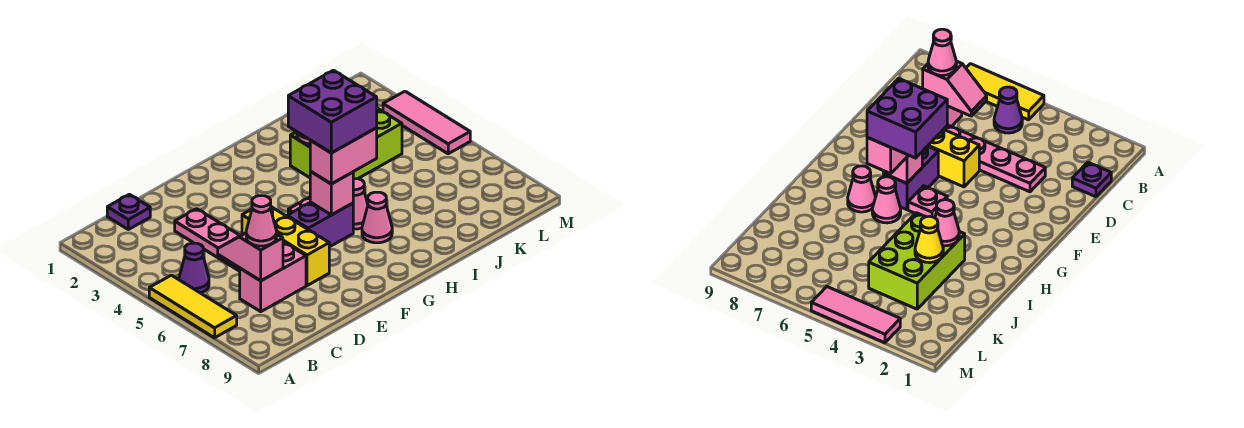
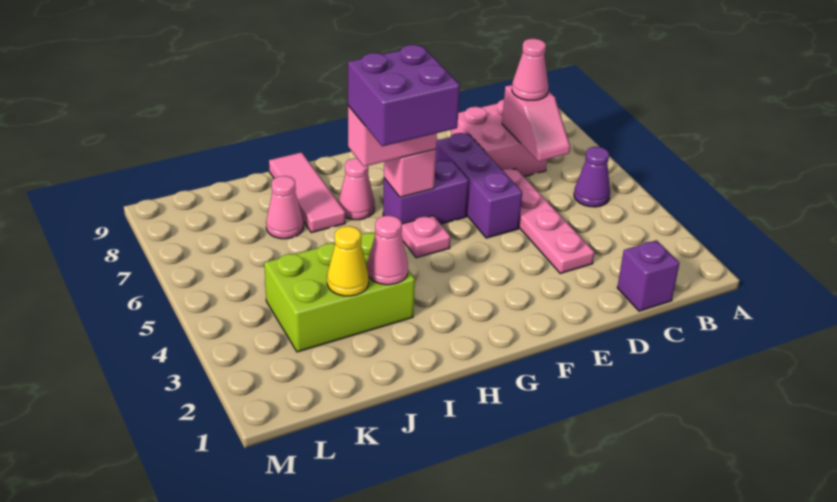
yellow 1x3 tile [149,275,237,338] -> none
purple 1x1 plate [107,194,150,229] -> purple 1x1 brick [617,240,679,311]
pink 1x2 brick [240,243,306,312] -> pink 2x2 brick [451,99,547,177]
yellow 1x3 brick [242,207,329,286] -> purple 1x3 brick [435,133,522,238]
pink 1x1 cone [353,179,368,229] -> pink 1x1 cone moved to [266,176,304,239]
pink 1x3 tile [383,91,470,154] -> pink 1x3 tile moved to [269,152,345,233]

